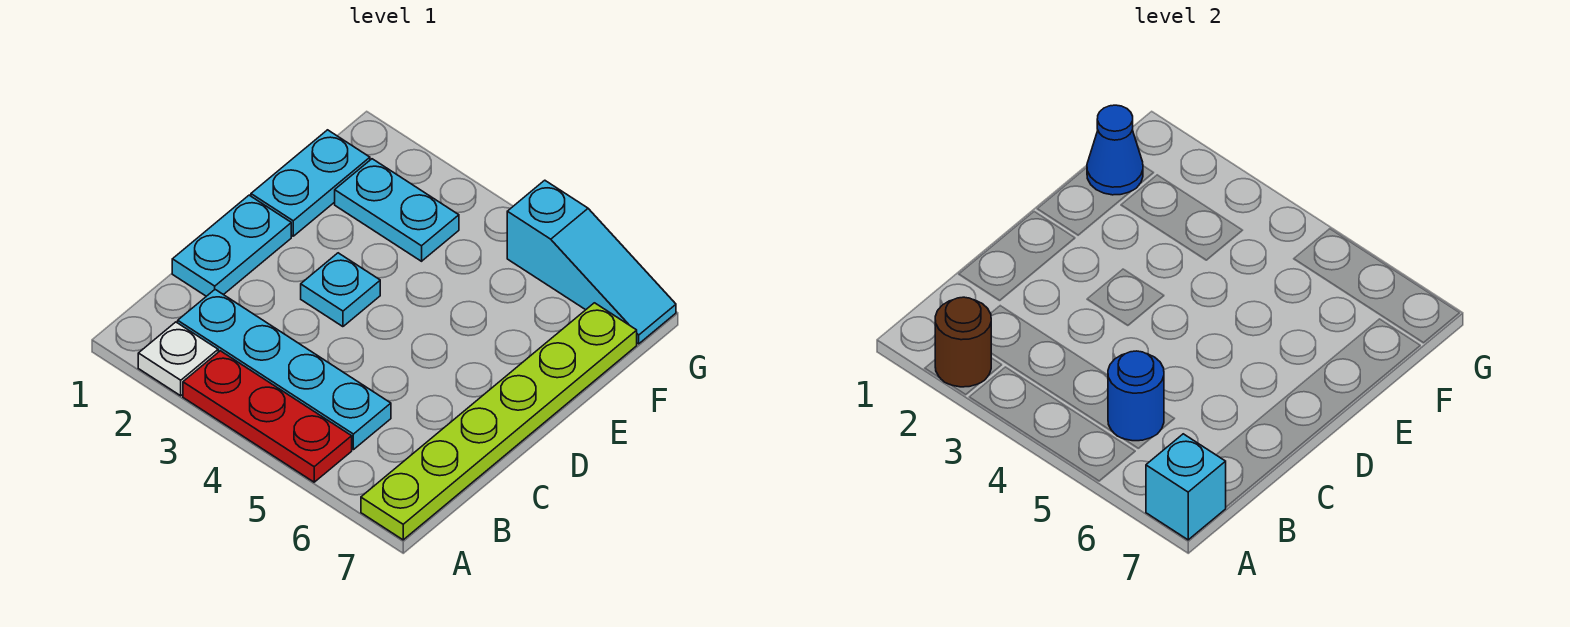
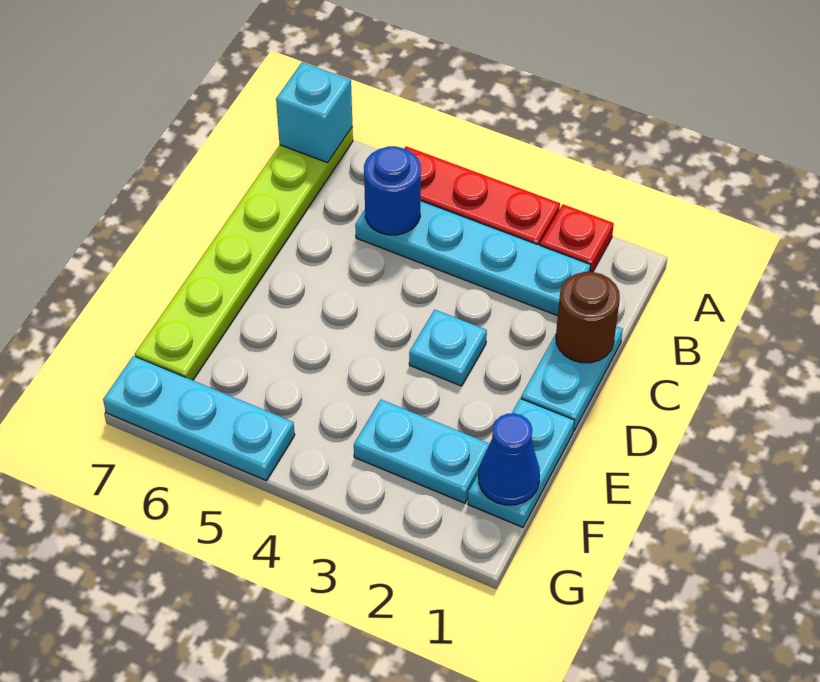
white 1x1 plate [138,322,218,396] -> red 1x1 plate [540,204,614,272]
brown 1x1 round brick [935,297,991,387] -> brown 1x1 round brick moved to [556,272,620,363]
cyan 1x3 slope [507,180,676,344] -> cyan 1x3 plate [103,356,295,480]

